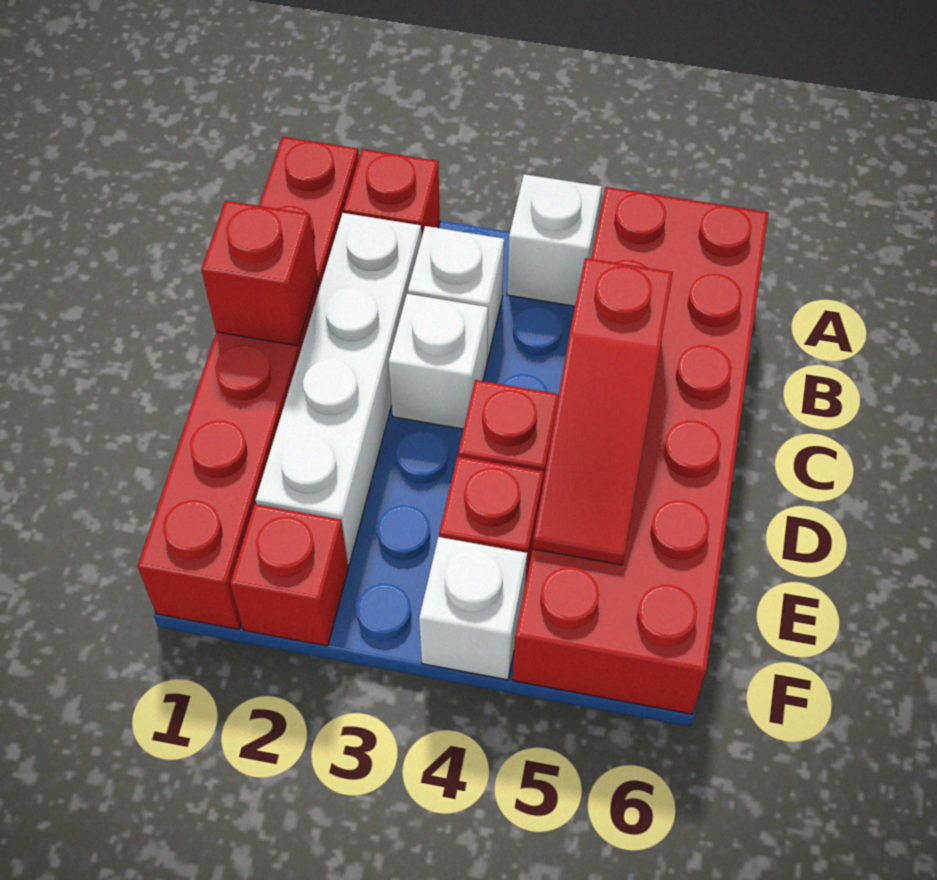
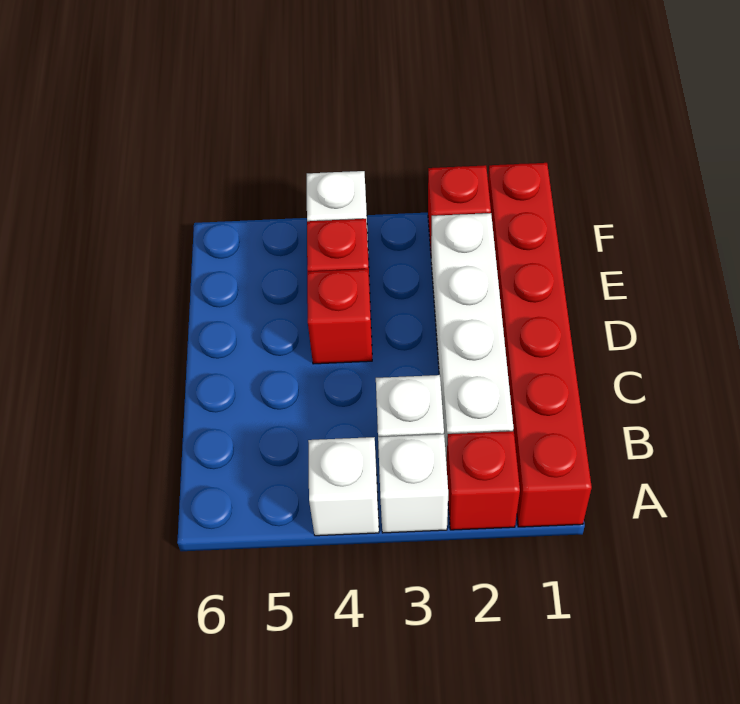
red 2x6 brick [513,187,769,714] -> none
red 1x1 brick [201,201,318,346] -> none
white 1x1 brick [388,294,488,429] -> white 1x1 brick moved to [378,434,448,533]
red 1x3 slope [533,258,673,565] -> none

